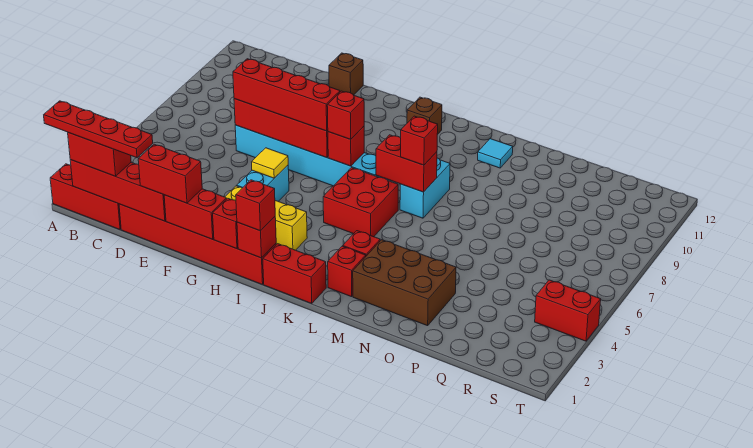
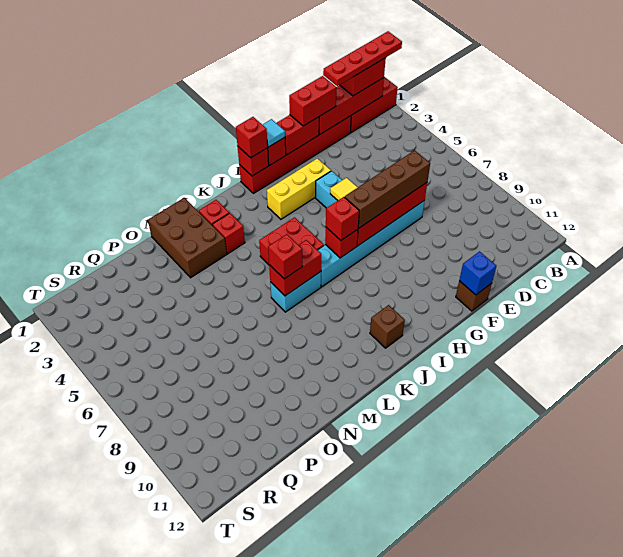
red 1x4 brick [233,59,340,131] -> brown 1x4 brick [345,150,430,228]
none -> blue 1x1 brick [459,252,496,295]
red 1x2 brick [263,244,326,304] -> none
cyan 1x2 brick [400,158,450,218] -> cyan 1x2 brick turned to [270,272,321,312]
brown 2x3 brick [353,240,456,326] -> brown 2x3 brick turned to [148,198,227,278]
cyan 1x1 tile [478,139,513,168] -> cyan 1x1 tile moved to [262,119,285,147]
red 1x2 brick [535,280,601,341] -> none

